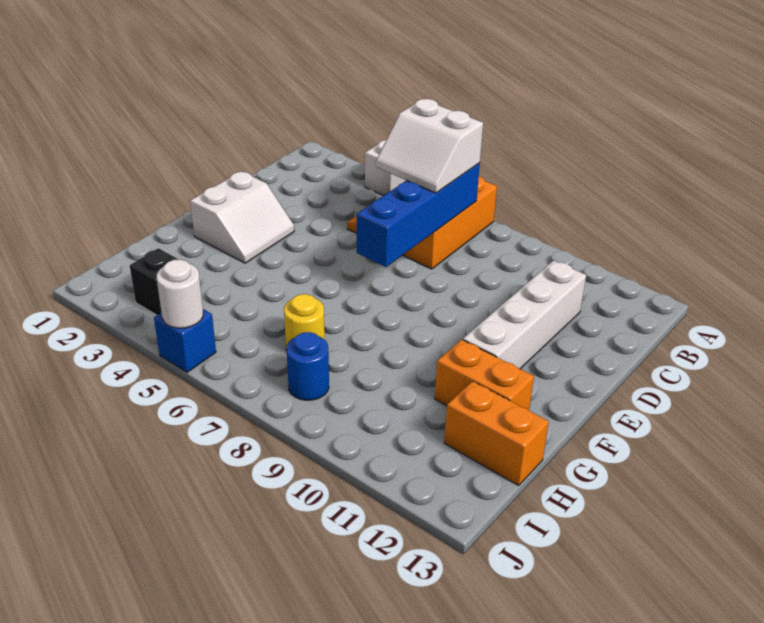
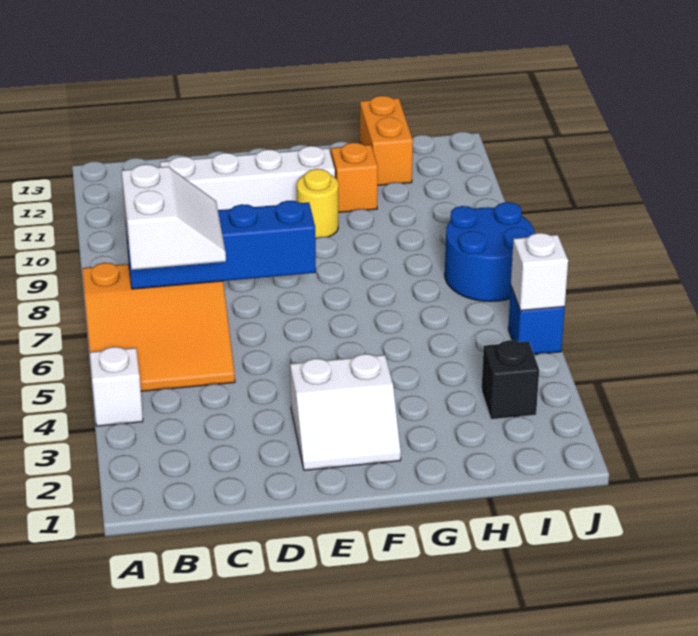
white 2x2 slope [190,171,294,263] -> white 2x2 slope turned to [290,354,401,470]
orange 1x2 brick [435,340,534,410] -> orange 1x1 brick [331,143,378,213]
yellow 1x1 round brick [284,294,325,350] -> yellow 1x1 round brick moved to [297,169,338,238]
blue 1x1 round brick [286,332,329,400] -> blue 2x2 round brick [445,202,535,302]
white 1x1 round brick [157,259,203,328] -> white 1x1 brick [511,233,568,311]

